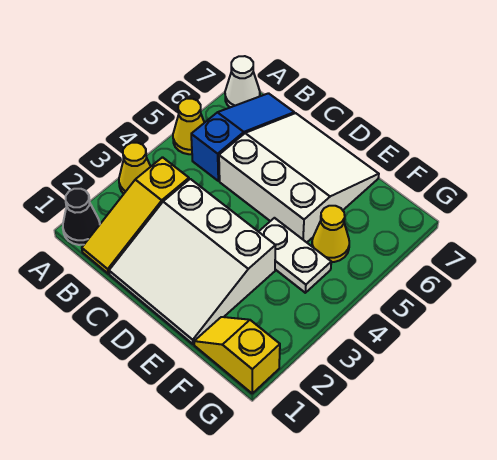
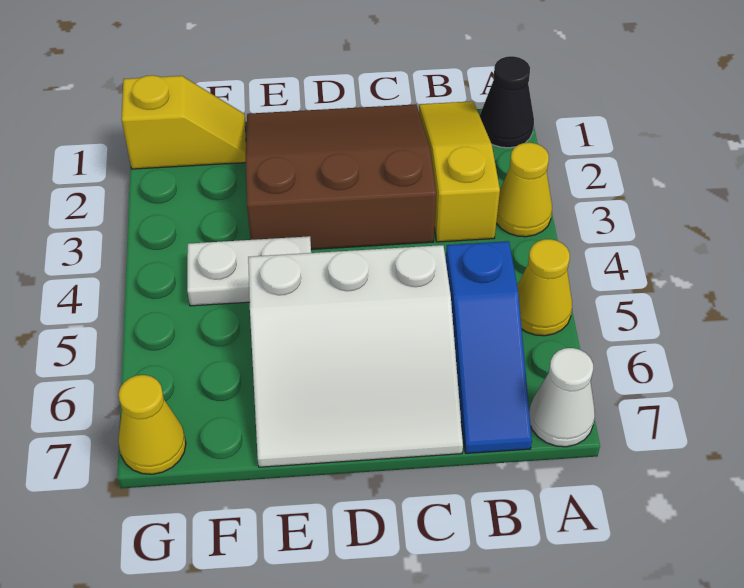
white 3x3 slope [109,179,276,344] -> brown 3x3 slope [246,104,436,249]
yellow 1x1 cone [312,206,349,262] -> yellow 1x1 cone moved to [118,375,186,474]

